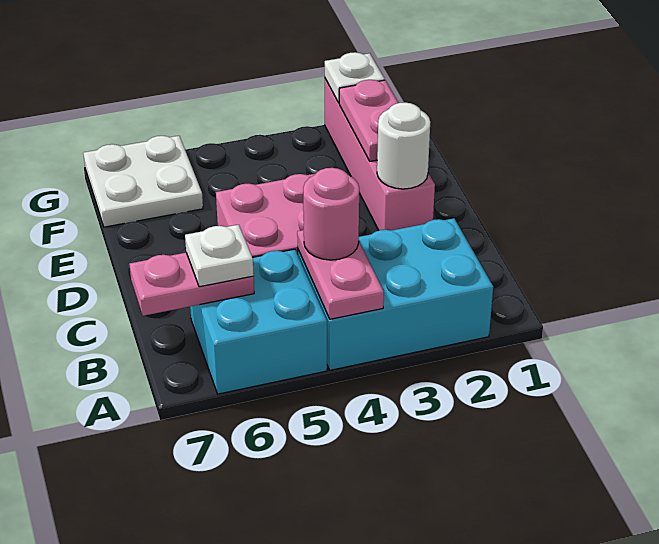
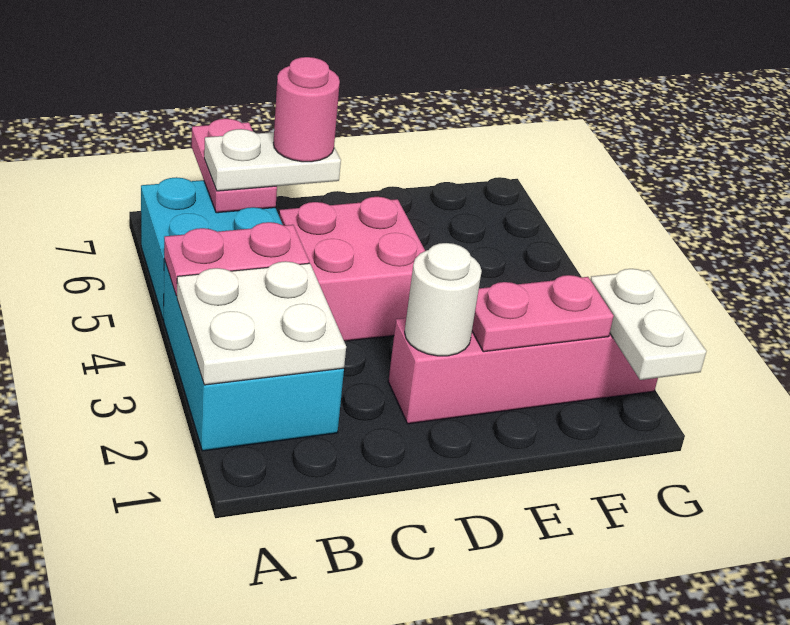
pink 1x1 round brick [303,168,359,260] -> pink 1x1 round brick moved to [273,57,340,162]
white 1x1 plate [185,225,254,287] -> white 1x2 plate [204,129,341,191]
white 2x2 plate [83,136,203,227] -> white 2x2 plate moved to [177,261,346,385]
white 1x1 plate [325,52,385,103] -> white 1x2 plate [591,269,706,380]

